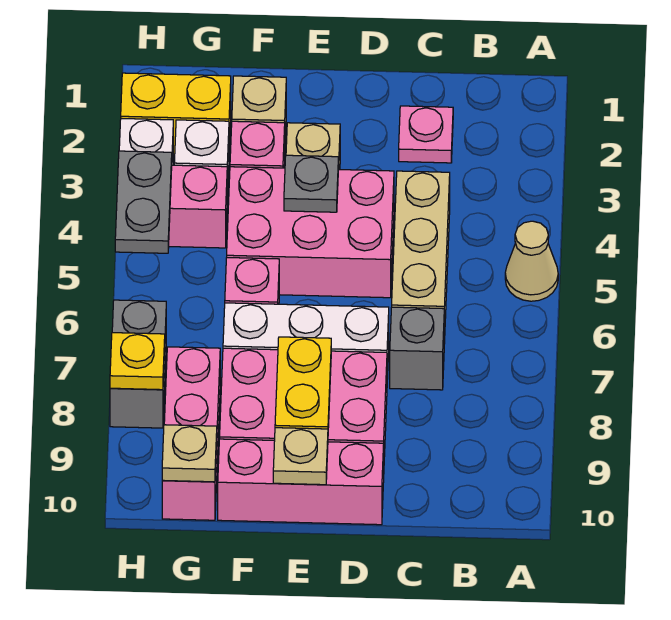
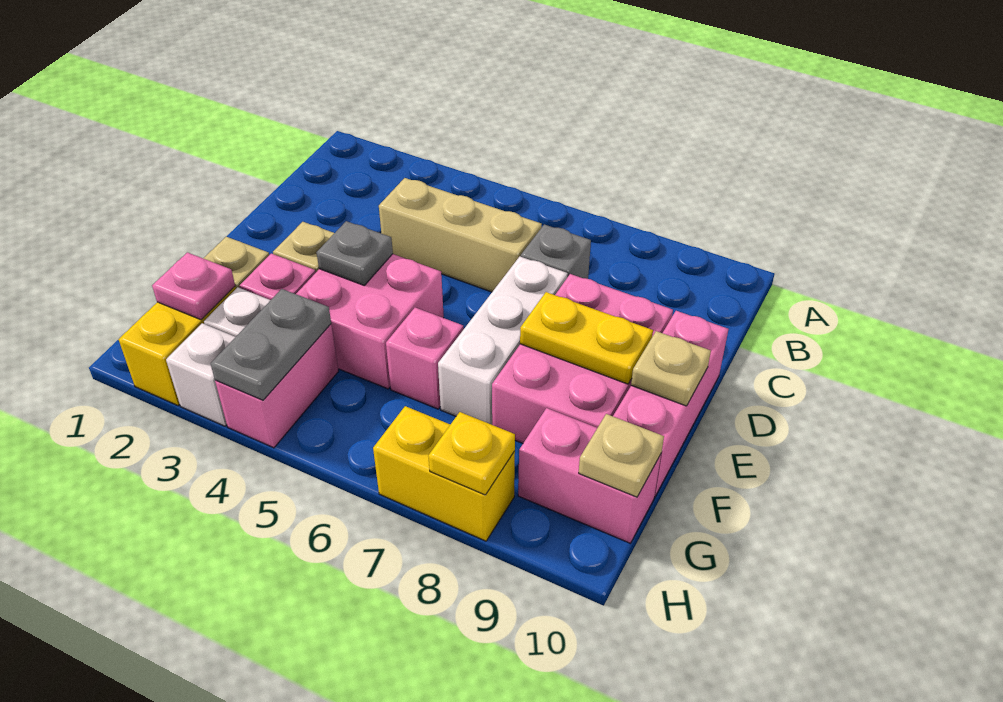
tan 1x1 cone [505,221,558,301] -> none
pink 1x1 plate [399,106,453,163] -> pink 1x1 plate moved to [152,252,235,320]
pink 2x3 brick [227,167,394,298] -> pink 2x2 brick [296,254,444,389]
pink 1x3 brick [162,347,220,520] -> pink 1x2 brick [518,408,661,543]
grey 1x2 plate [115,151,172,253] -> grey 1x2 plate turned to [211,289,331,400]
grey 1x2 brick [110,300,166,428] -> yellow 1x2 brick [373,406,515,541]

